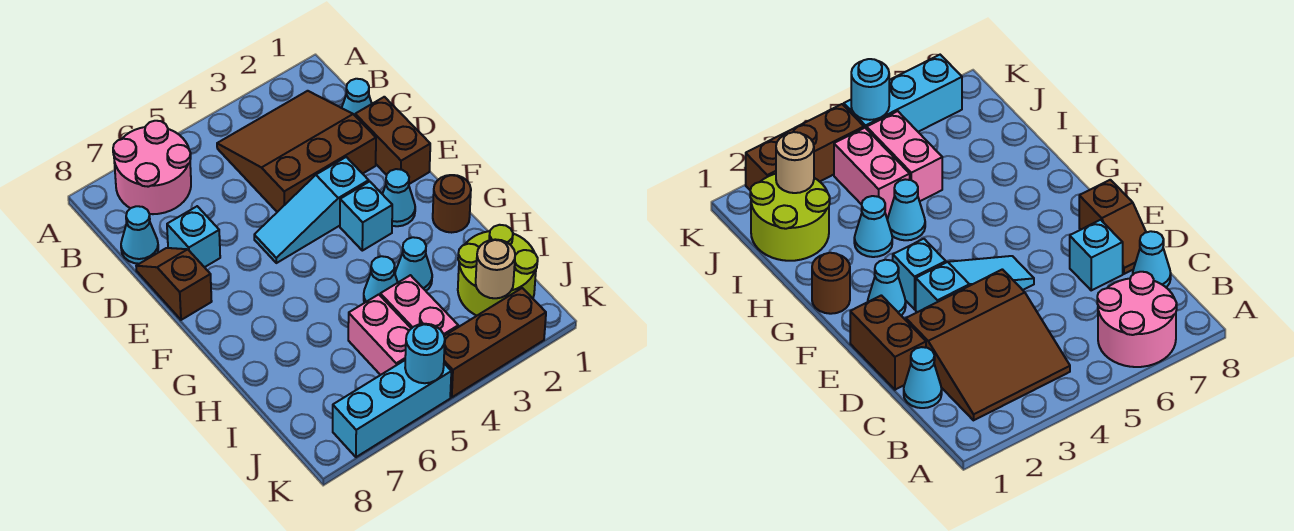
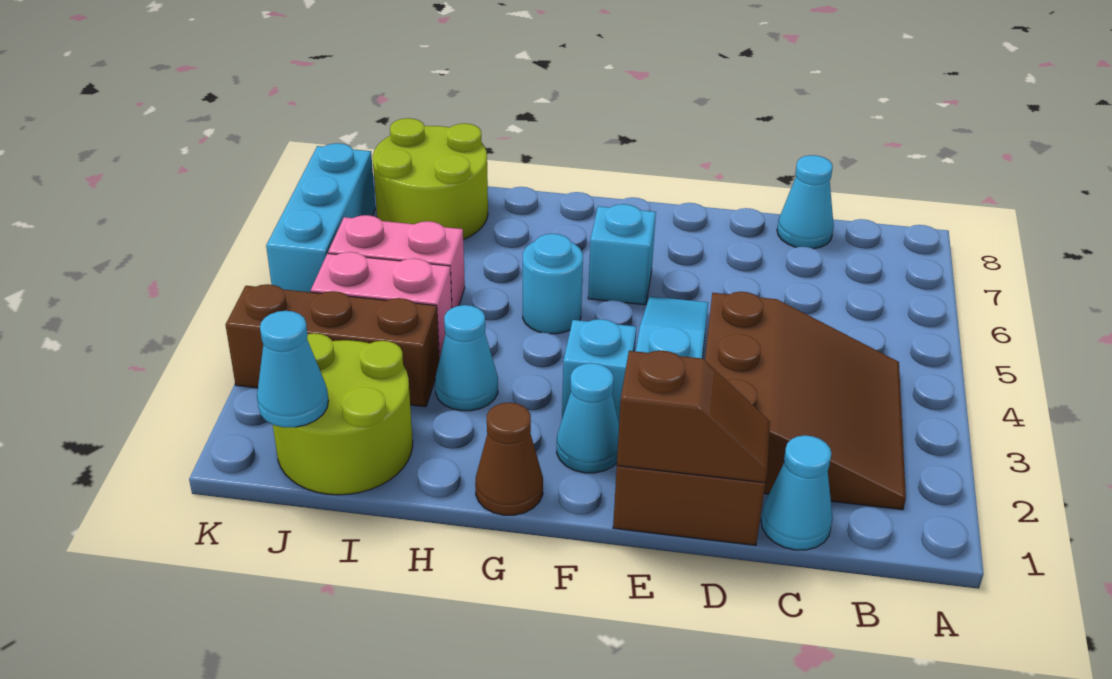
pink 2x2 round brick [113,121,191,214] -> none
cyan 1x1 brick [167,206,220,267] -> cyan 1x1 brick moved to [588,204,656,305]
brown 1x2 slope [136,248,212,320] -> brown 1x2 slope moved to [617,351,770,483]
brown 1x1 round brick [433,175,471,233] -> brown 1x1 cone [475,403,543,515]
cyan 1x1 cone [364,256,398,303] -> cyan 1x1 cone moved to [257,311,328,427]
none -> lime 2x2 round brick [373,118,488,240]
tan 1x1 round brick [476,239,515,298] -> none
brown 1x3 brick [444,288,546,397] -> brown 1x3 brick turned to [226,284,439,407]
cyan 1x1 round brick [405,324,445,383] -> cyan 1x1 round brick moved to [523,234,583,334]

